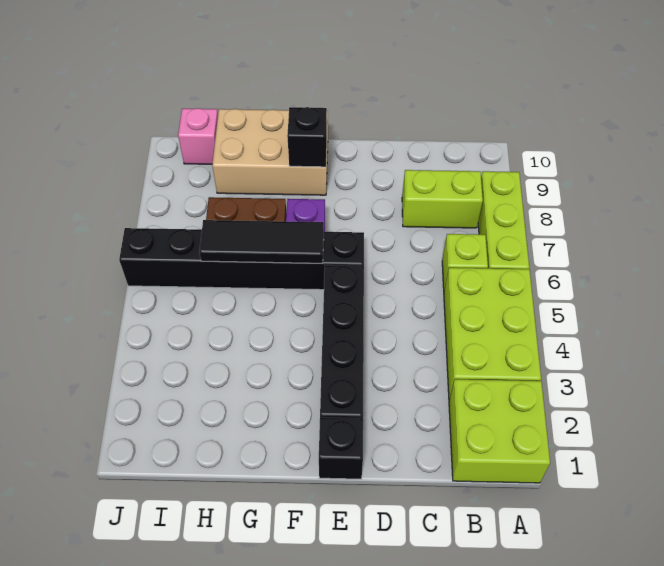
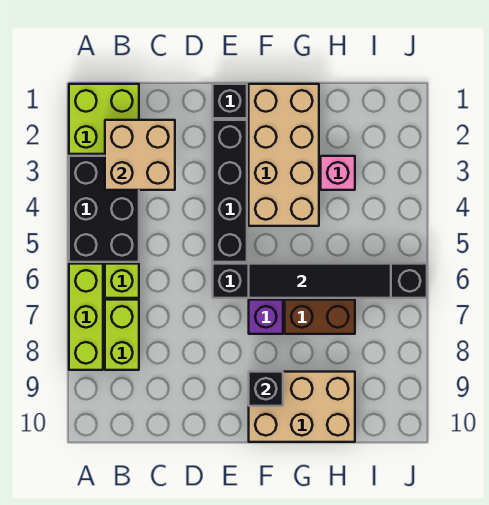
lime 2x3 brick [444,268,541,400] -> black 2x3 brick [69,156,139,262]
none -> tan 2x2 brick [105,120,175,190]
lime 1x2 brick [402,170,483,228] -> lime 1x2 brick turned to [105,300,139,370]
none -> tan 2x4 brick [249,84,319,226]
black 1x3 tile [199,220,324,263] -> black 1x4 tile [249,264,391,298]
pink 1x1 brick [178,108,218,164] -> pink 1x1 brick moved to [321,156,355,190]

